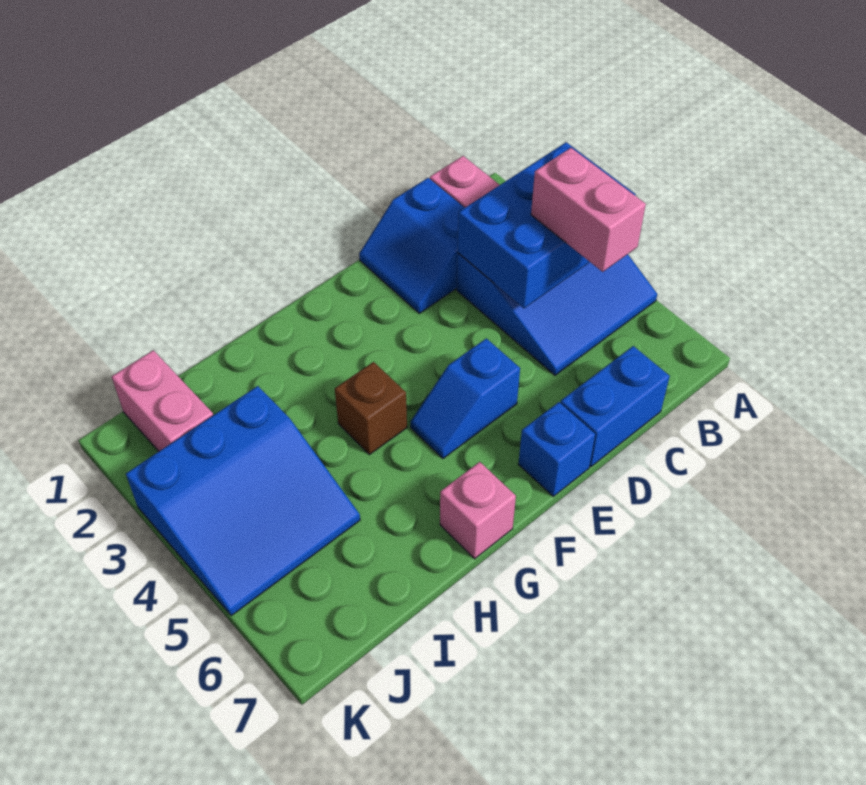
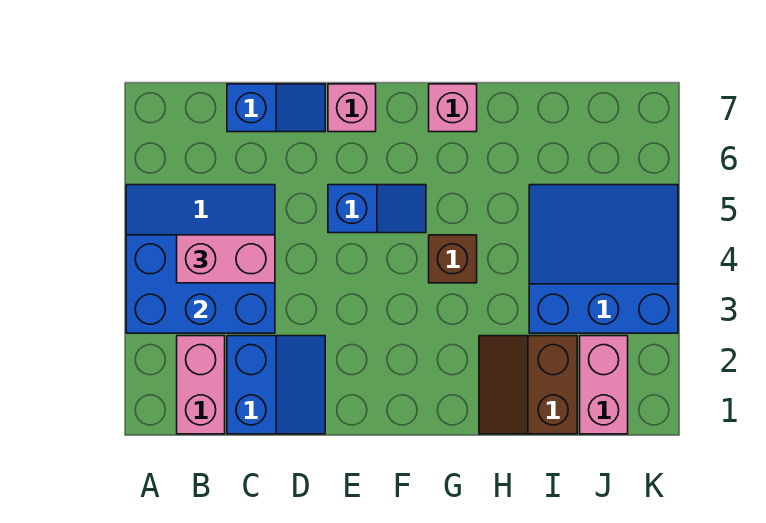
pink 1x2 brick [531,148,646,272] -> pink 1x2 brick turned to [177,235,275,283]
blue 1x2 brick [561,346,670,467] -> blue 1x2 slope [227,84,325,132]
blue 1x1 brick [518,402,595,496] -> pink 1x1 brick [328,84,376,132]
none -> brown 2x2 slope [479,336,577,434]

